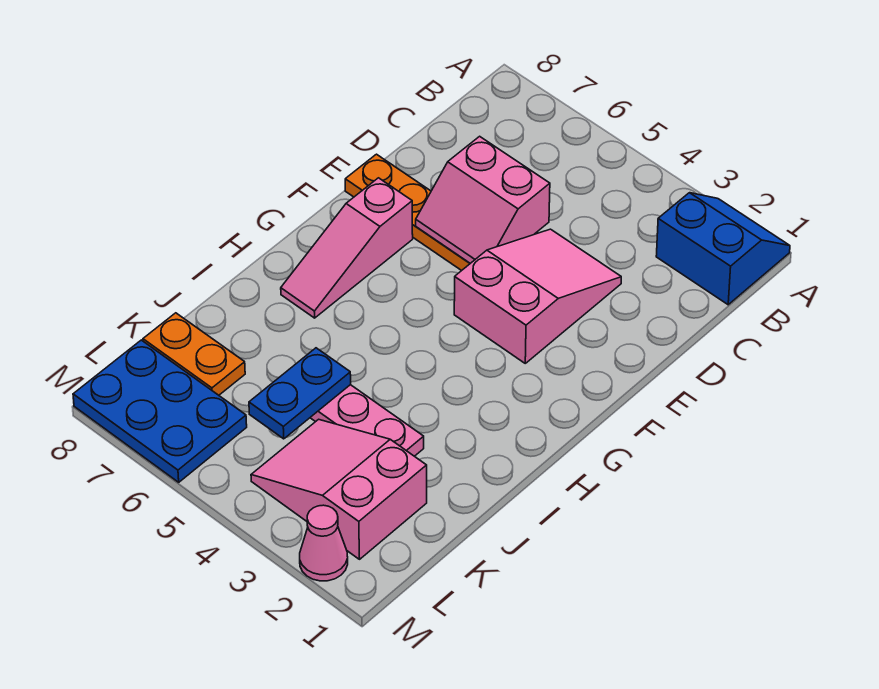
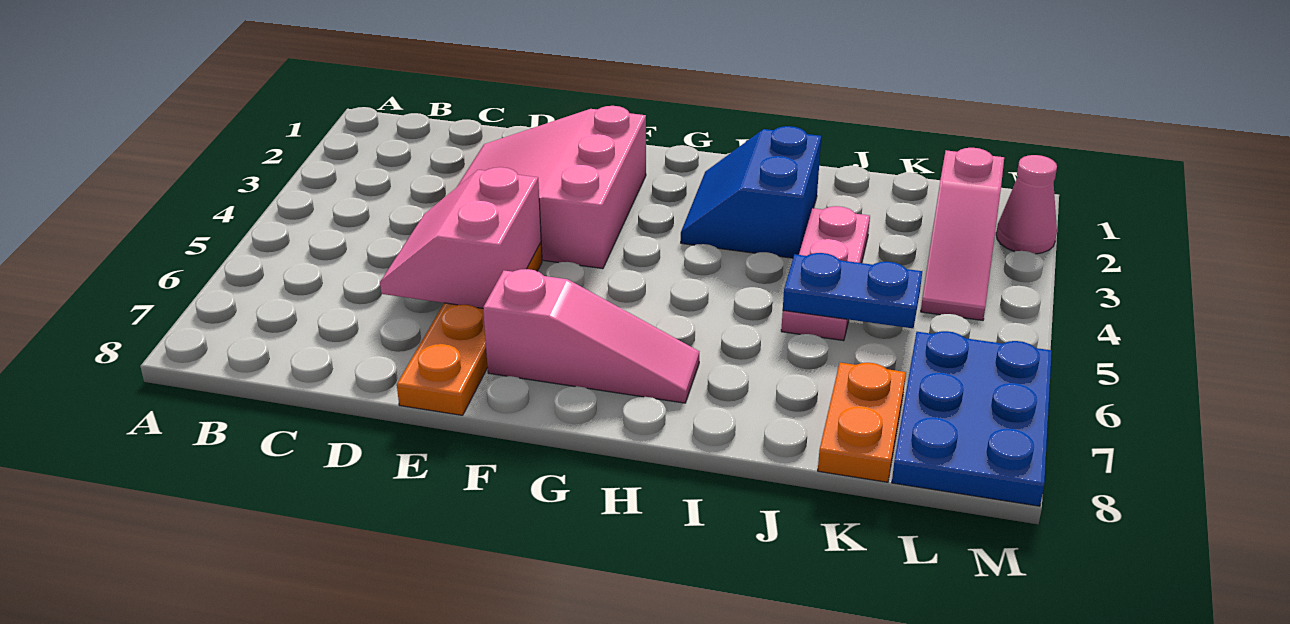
blue 2x2 slope [656,193,790,305] -> blue 2x2 slope moved to [681,126,821,258]
pink 2x3 slope [454,229,621,363] -> pink 3x3 slope [457,106,646,269]
pink 2x2 slope [416,136,550,263] -> pink 2x2 slope turned to [380,167,541,308]
pink 2x3 slope [251,419,427,559] -> pink 1x3 slope [921,148,1004,320]

